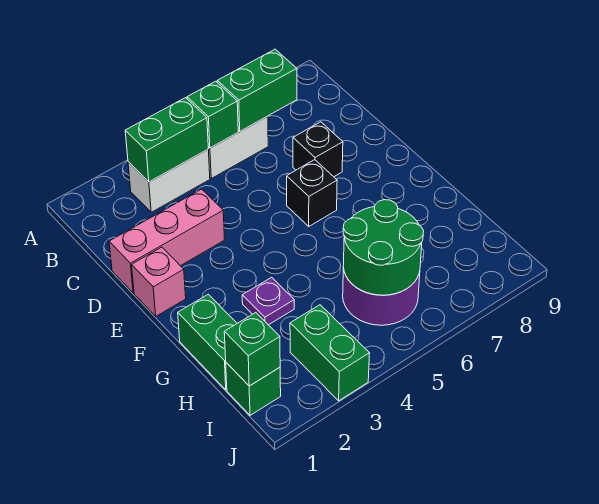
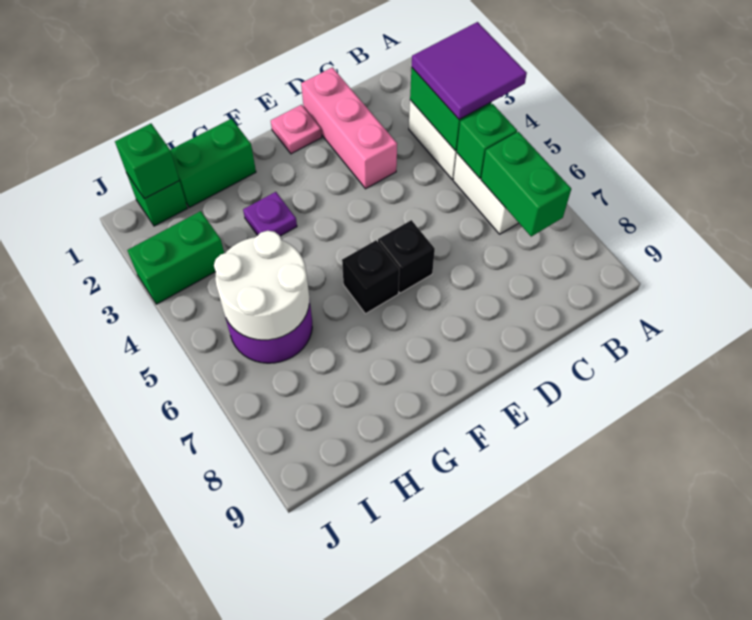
none -> purple 2x2 tile [412,22,527,120]
black 1x1 brick [293,122,343,177] -> black 1x1 brick moved to [342,240,399,314]
pink 1x1 brick [132,247,186,316] -> pink 1x1 plate [271,105,322,154]
green 2x2 round brick [343,200,424,295] -> white 2x2 round brick [214,231,309,340]

